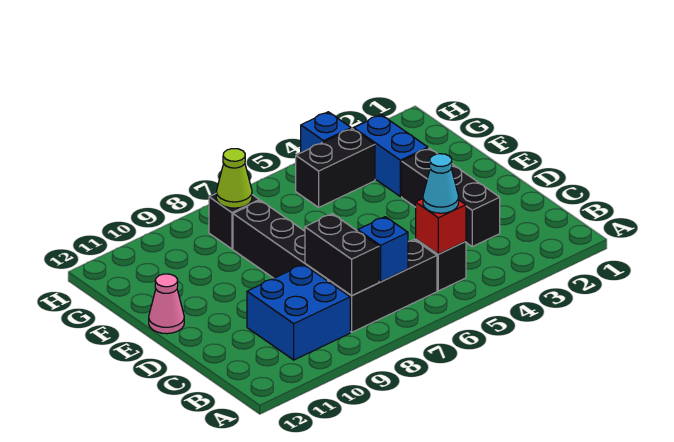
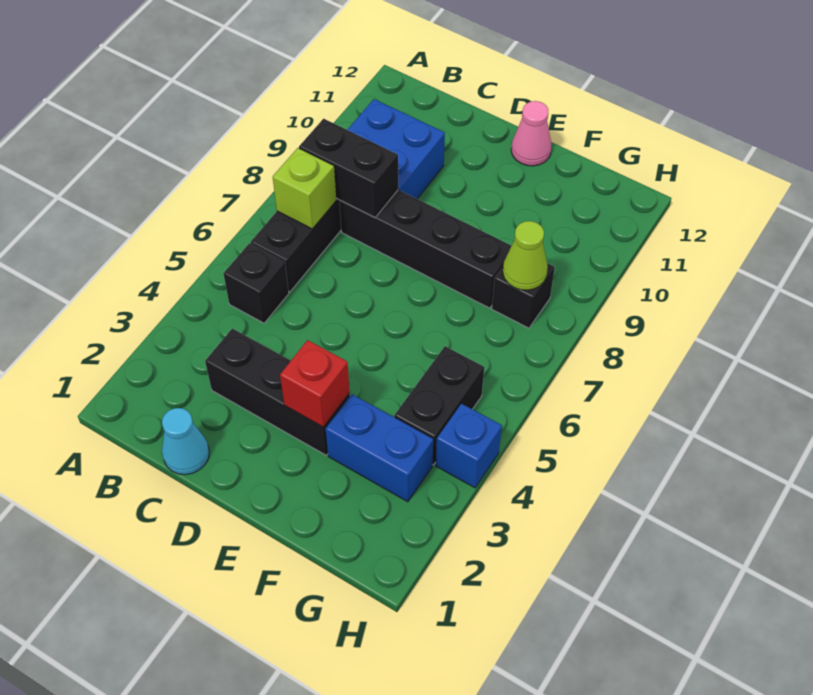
red 1x1 brick [416,199,466,254] -> red 1x1 brick moved to [280,340,350,427]
cyan 1x1 cone [423,154,459,213] -> cyan 1x1 cone moved to [162,408,209,475]
blue 1x1 brick [358,217,408,282] -> lime 1x1 brick [273,148,336,229]

